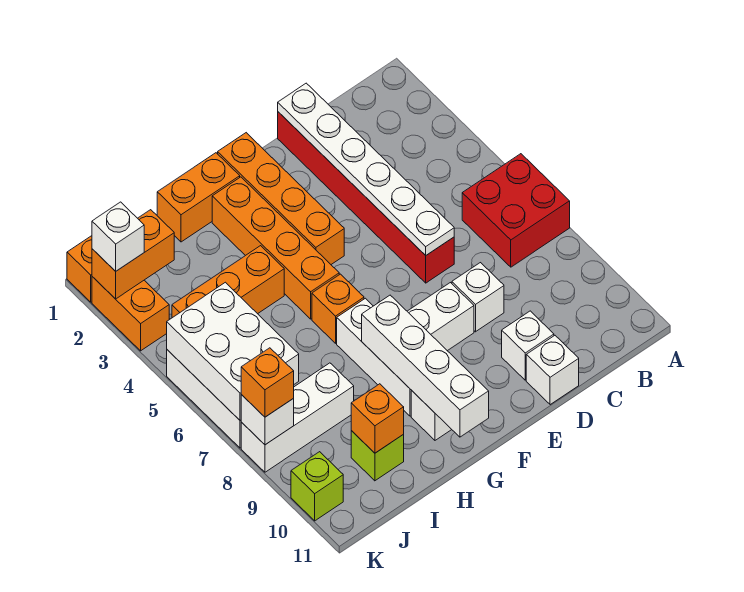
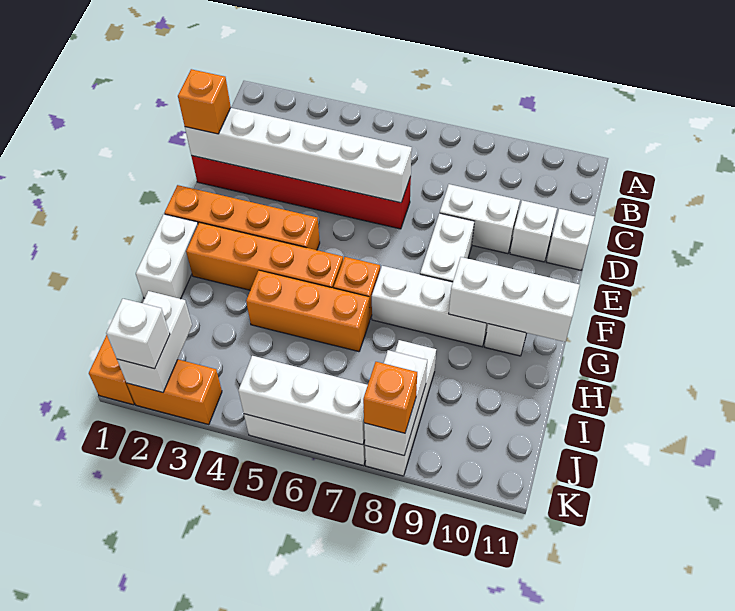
red 2x2 brick [462,154,570,267] -> none
white 1x6 plate [278,83,454,255] -> white 1x6 brick [185,108,412,203]
white 1x1 brick [452,263,504,332] -> white 1x2 brick [440,184,520,254]
orange 1x2 brick [157,153,240,242] -> white 1x2 brick [136,214,198,299]
white 1x4 brick [362,295,489,437] -> white 1x3 brick [449,257,580,342]
orange 1x3 brick [172,246,284,318] -> orange 1x3 brick turned to [246,271,370,352]
lime 1x1 brick [351,431,404,481] -> none
orange 1x1 brick [351,384,404,453] -> orange 1x1 brick moved to [178,69,231,134]
orange 1x2 brick [92,210,174,299] -> white 1x2 brick [117,291,192,392]
white 2x3 brick [167,282,299,420] -> white 1x3 brick [238,356,368,445]
white 1x1 brick [241,395,294,445] -> white 1x2 brick [364,350,427,455]
lime 1x1 brick [291,452,343,521] -> none

